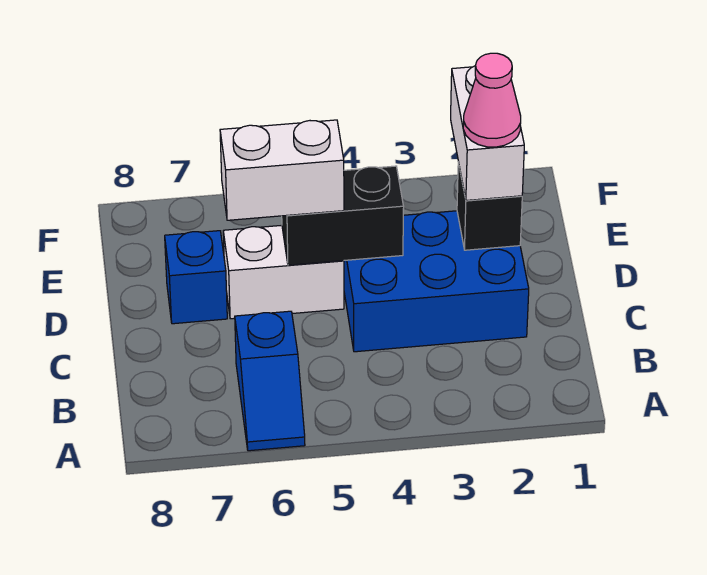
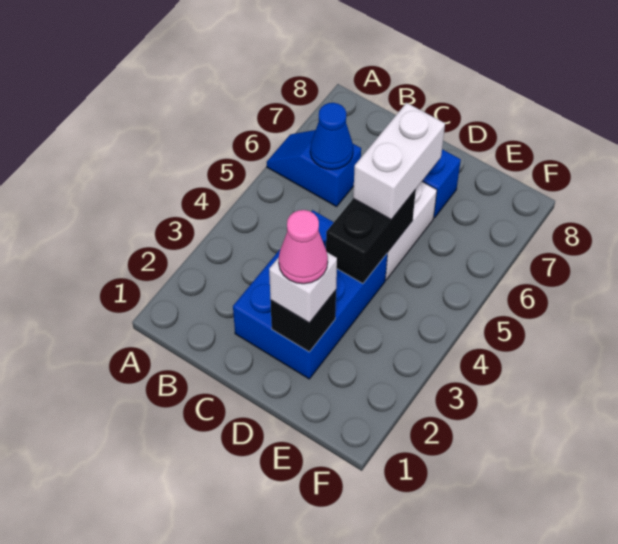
none -> blue 1x1 cone [310,103,353,169]
white 1x2 brick [451,66,524,200] -> white 1x1 brick [269,252,337,323]

